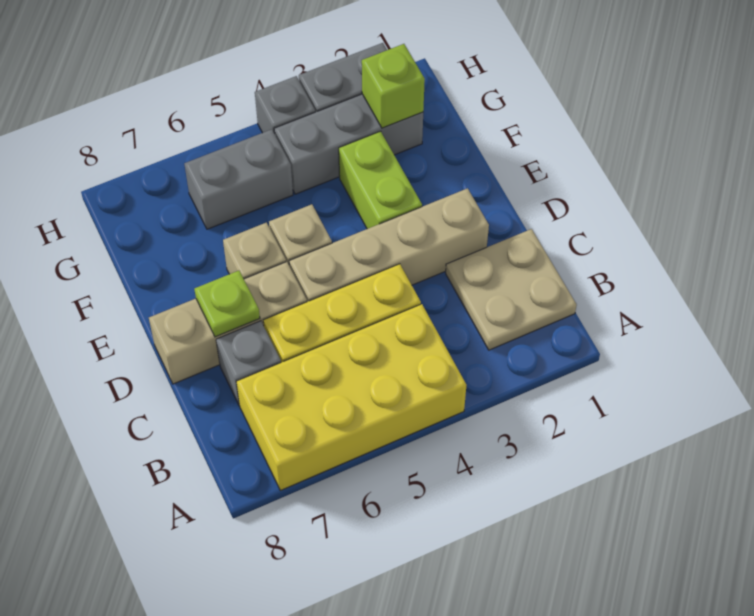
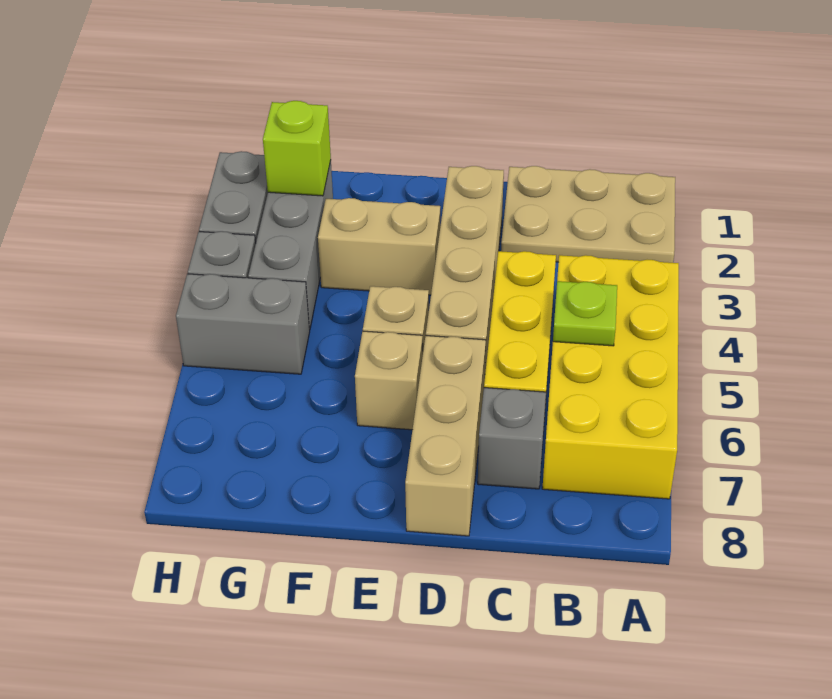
tan 2x2 plate [446,229,576,350] -> tan 2x3 plate [501,166,675,263]
lime 1x1 plate [194,271,260,337] -> lime 1x1 plate moved to [553,281,617,346]
lime 1x2 brick [339,131,422,229] -> tan 1x2 brick [318,198,440,295]
grey 1x2 brick [184,129,293,229] -> grey 1x2 brick turned to [176,274,310,374]

